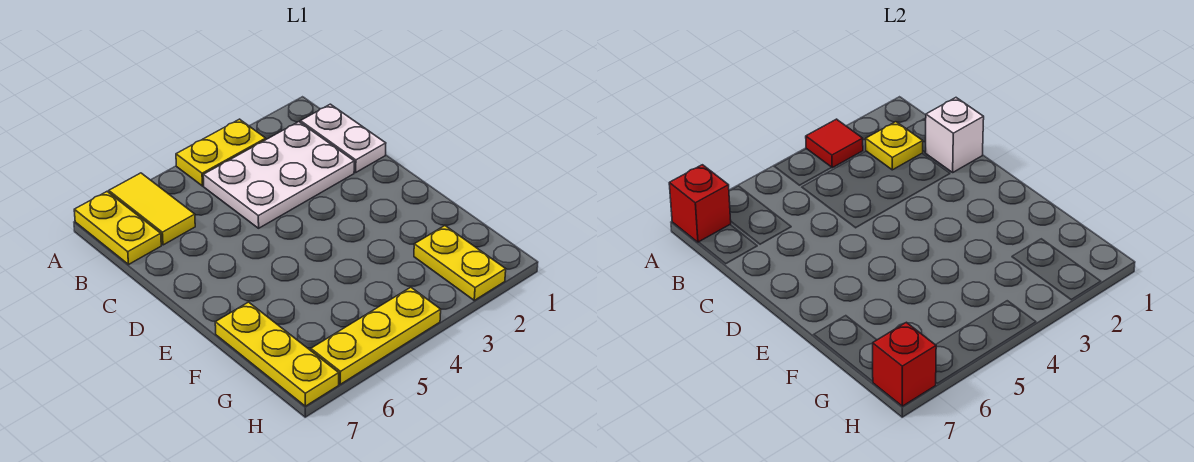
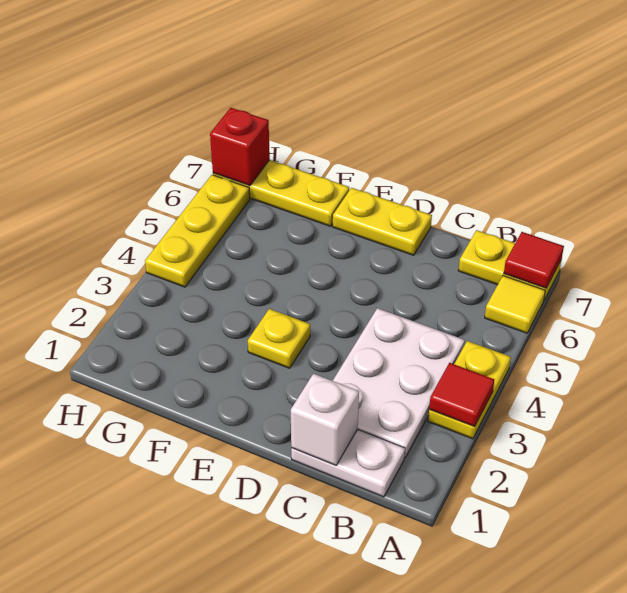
yellow 1x2 tile [109,173,195,245] -> yellow 1x1 tile [485,276,545,333]
red 1x1 brick [669,165,731,242] -> red 1x1 tile [504,232,564,288]
yellow 1x1 plate [866,122,923,170] -> yellow 1x1 plate moved to [248,309,310,368]
yellow 1x2 plate [414,226,506,300] -> yellow 1x2 plate moved to [333,188,432,255]

